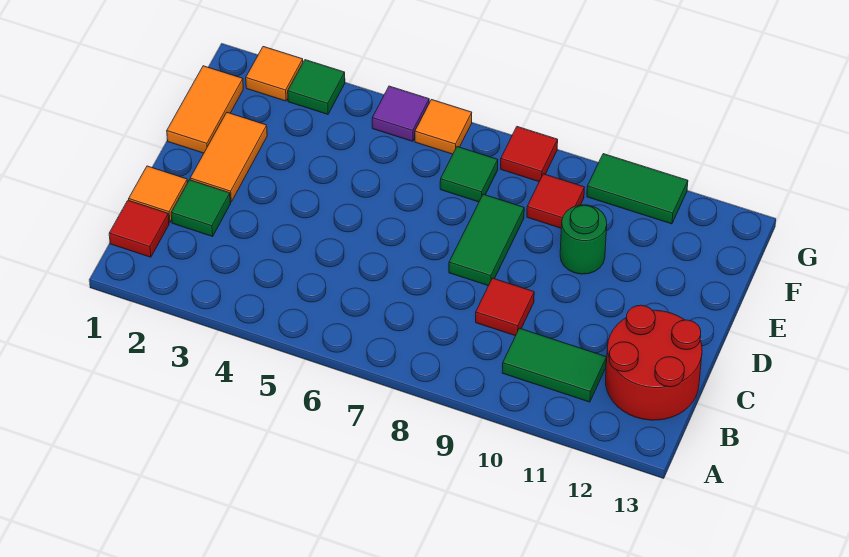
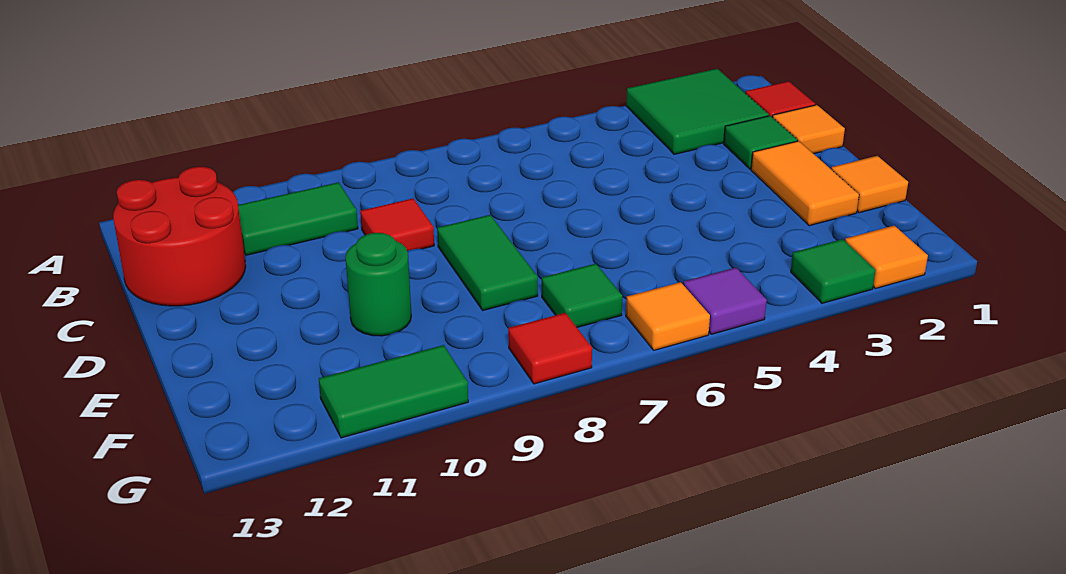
none -> green 2x2 tile [626,69,769,154]
orange 1x2 tile [167,66,243,153] -> orange 1x1 tile [831,156,908,213]
red 1x1 tile [527,174,585,228] -> none

